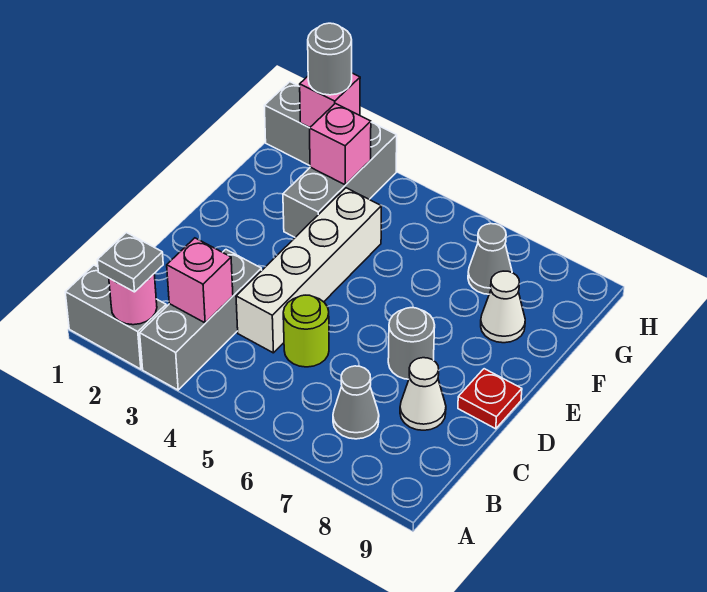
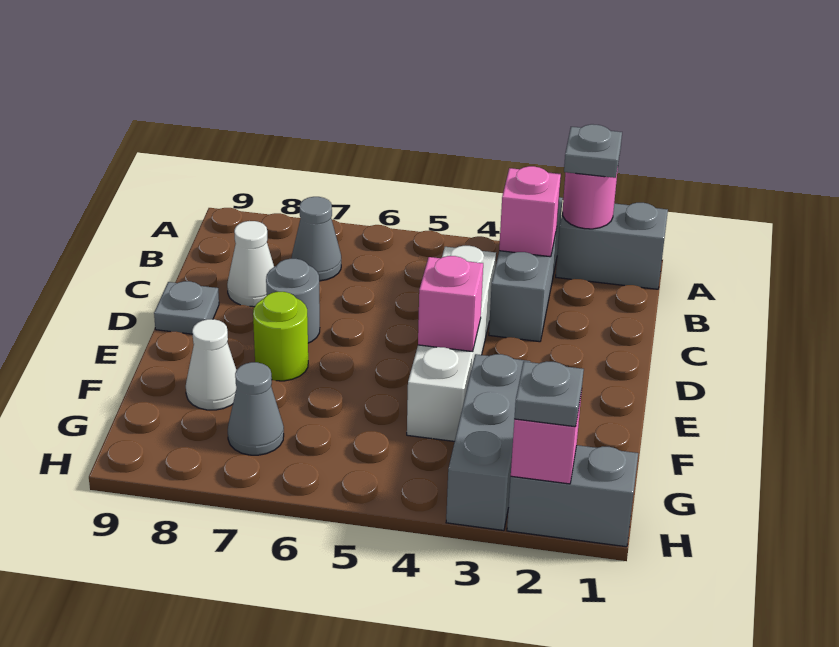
lime 1x1 round brick [283,295,329,367] -> lime 1x1 round brick moved to [253,292,308,381]
red 1x1 plate [458,369,522,429] -> grey 1x1 plate [154,281,219,334]
pink 1x1 brick [310,104,371,185] -> pink 1x1 brick moved to [418,256,483,352]
grey 1x1 round brick [308,23,352,95] -> grey 1x1 plate [514,361,584,427]

